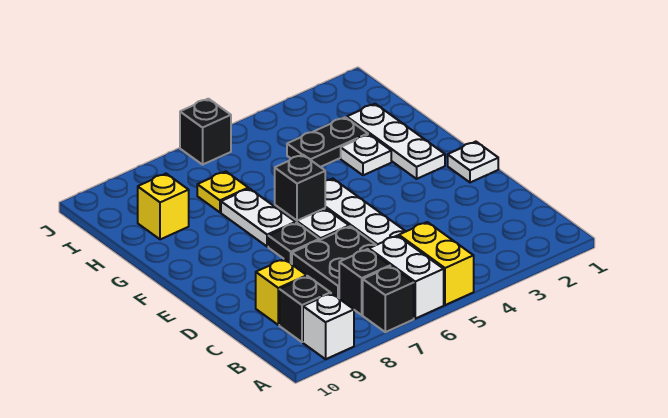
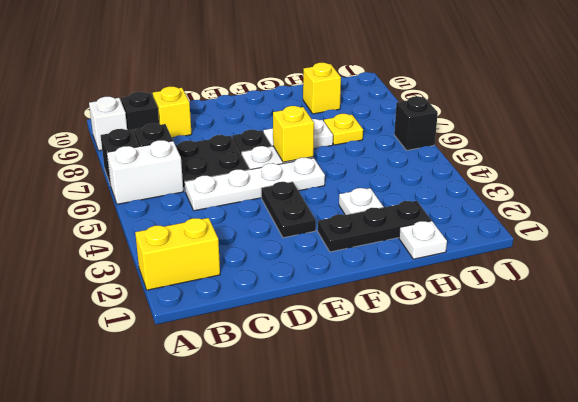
yellow 1x2 brick [399,222,474,305] -> yellow 1x2 brick moved to [135,218,220,290]
white 1x1 plate [448,142,498,183] -> white 1x1 plate moved to [399,221,447,259]
white 1x3 plate [347,104,445,179] -> black 1x3 plate [318,201,431,252]
black 1x1 brick [275,155,325,221] -> yellow 1x1 brick [273,106,314,162]
black 1x2 plate [287,117,368,167] -> black 1x2 plate moved to [261,182,316,238]

